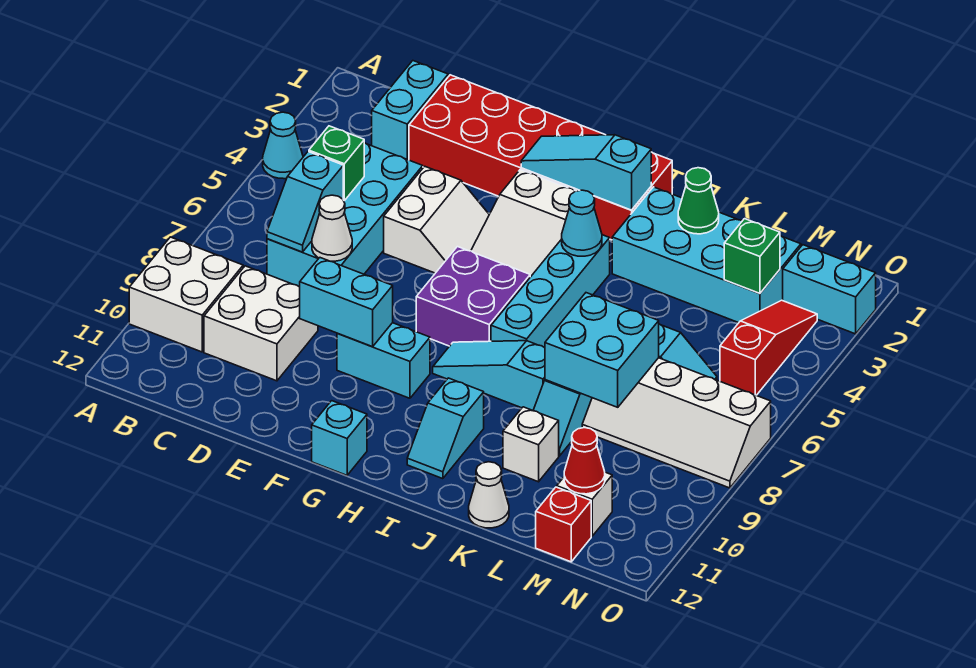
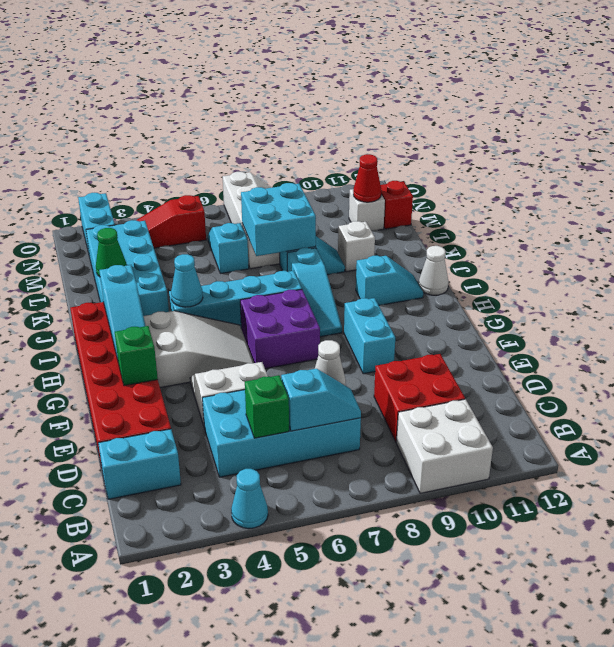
white 2x2 brick [204,266,318,381] -> red 2x2 brick [374,354,465,442]
cyan 1x2 brick [300,258,393,347] -> none
cyan 1x1 brick [312,401,367,475] -> none
white 1x1 cone [469,462,509,528] -> white 1x1 cone moved to [419,246,448,295]
green 1x1 brick [724,219,780,294] -> green 1x1 brick moved to [115,326,158,386]

